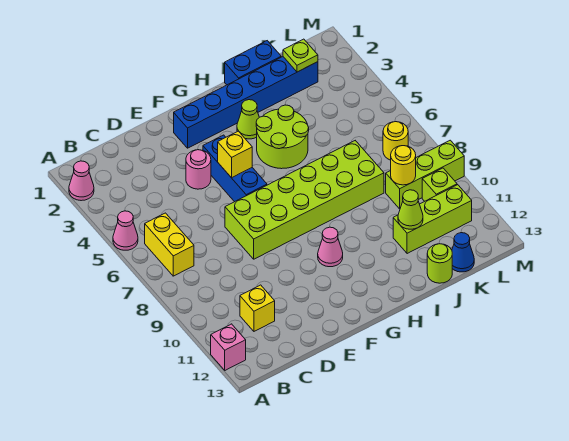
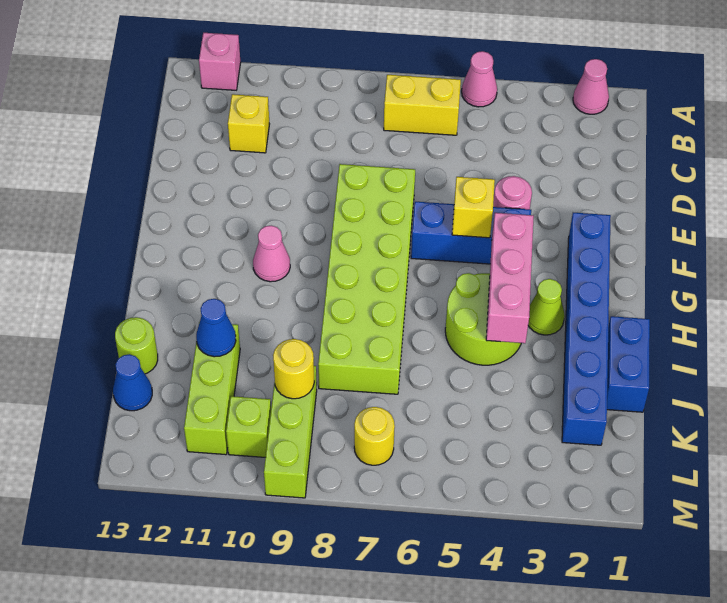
none -> pink 1x3 brick [486,213,534,343]
lime 1x1 cone [398,190,423,229] -> blue 1x1 cone [196,299,236,357]
lime 1x1 plate [283,39,318,72] -> none

